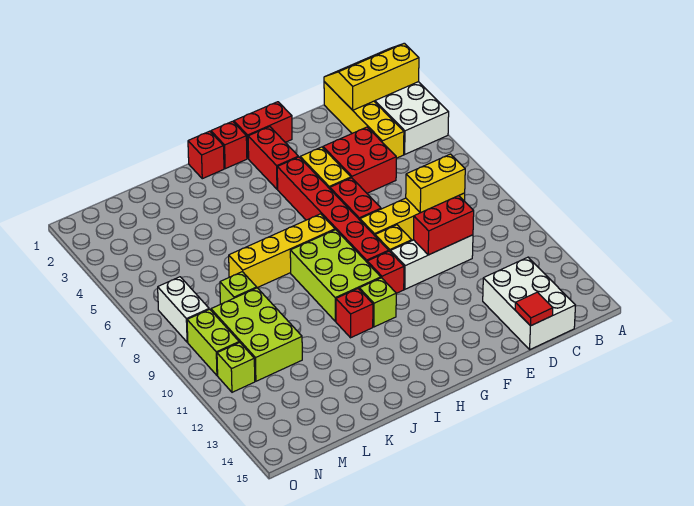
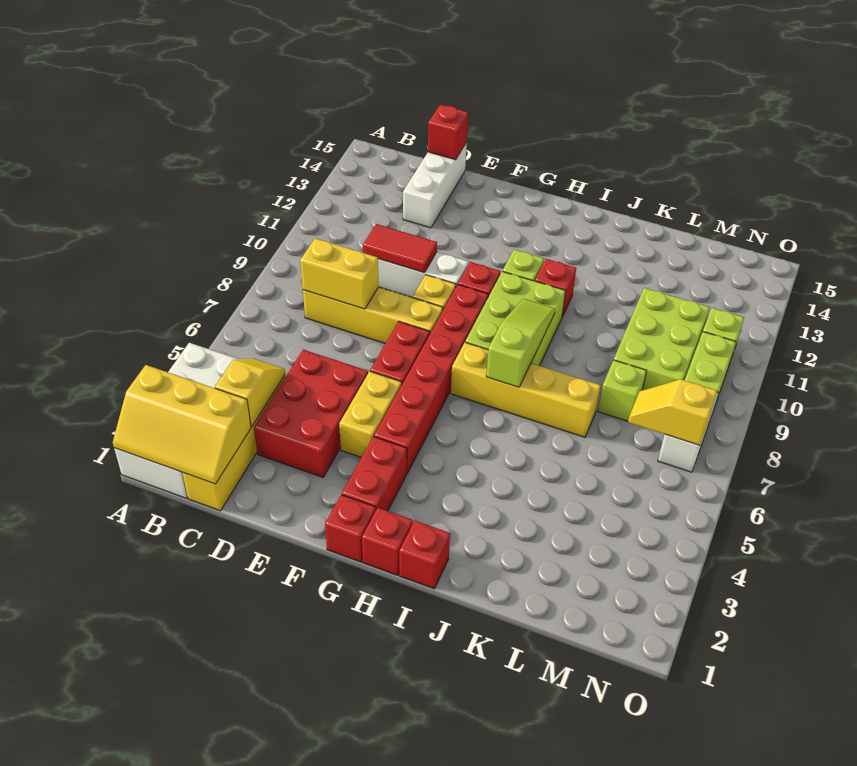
none -> yellow 1x2 slope [215,359,285,426]
white 2x3 brick [483,257,575,349] -> white 1x3 brick [403,143,467,228]
red 2x2 brick [323,127,396,193] -> red 2x3 brick [254,350,368,477]
red 1x2 brick [414,196,474,255] -> red 1x2 tile [363,224,437,273]
red 1x1 tile [515,292,553,326] -> red 1x1 brick [428,105,468,160]
red 1x2 brick [234,102,292,159] -> red 1x1 brick [325,495,376,562]
none -> lime 1x3 slope [486,299,555,387]
none -> yellow 1x2 slope [628,379,717,445]

